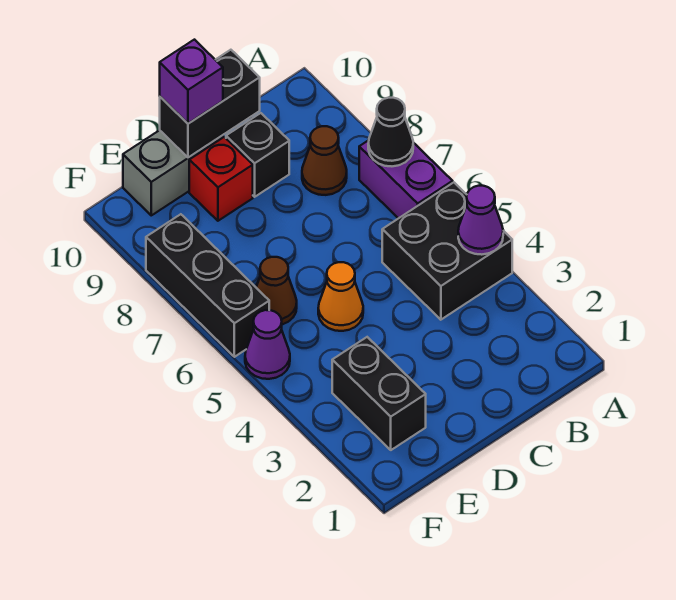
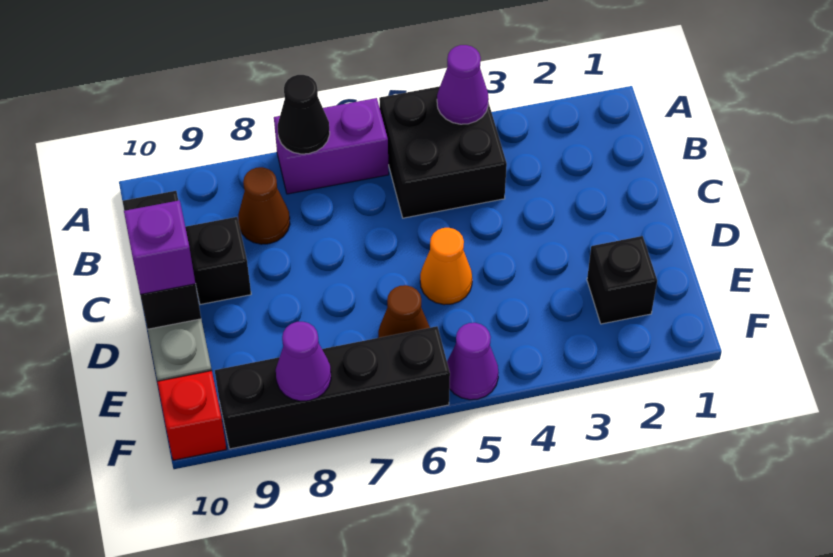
red 1x1 brick [189,137,253,221] -> red 1x1 brick moved to [157,371,226,460]
black 1x2 brick [332,337,426,450] -> black 1x1 brick [587,236,657,324]
black 1x3 brick [146,214,269,357] -> black 1x4 brick [215,326,450,449]
none -> purple 1x1 cone [276,322,331,401]

